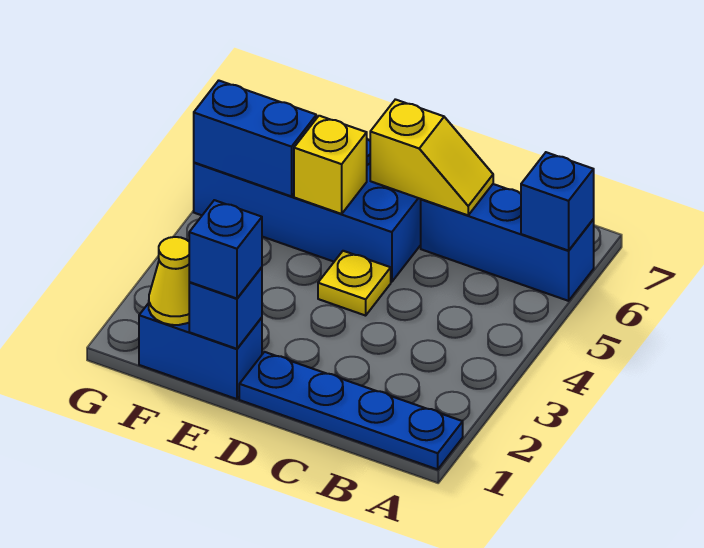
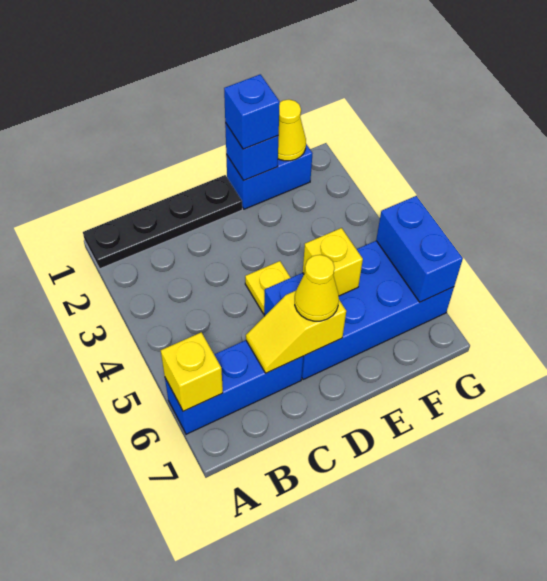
blue 1x4 plate [239,352,463,469] -> black 1x4 plate [83,175,242,269]
blue 1x1 brick [521,152,594,251] -> yellow 1x1 brick [161,332,223,411]
none -> yellow 1x1 cone [295,255,339,321]
blue 1x2 brick [194,80,316,196] -> blue 1x2 brick turned to [376,196,463,302]

